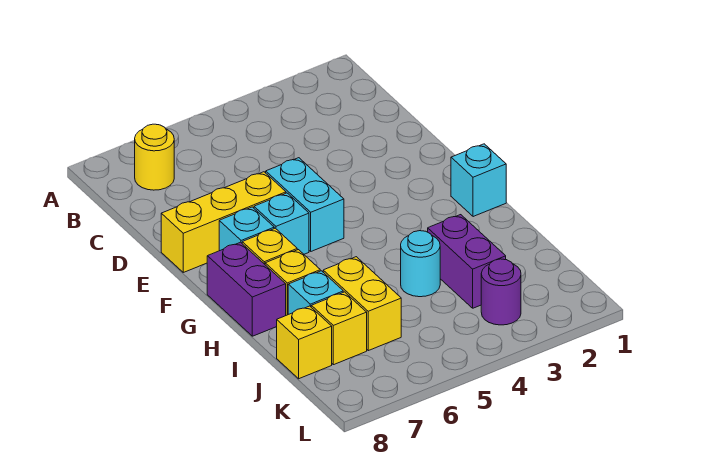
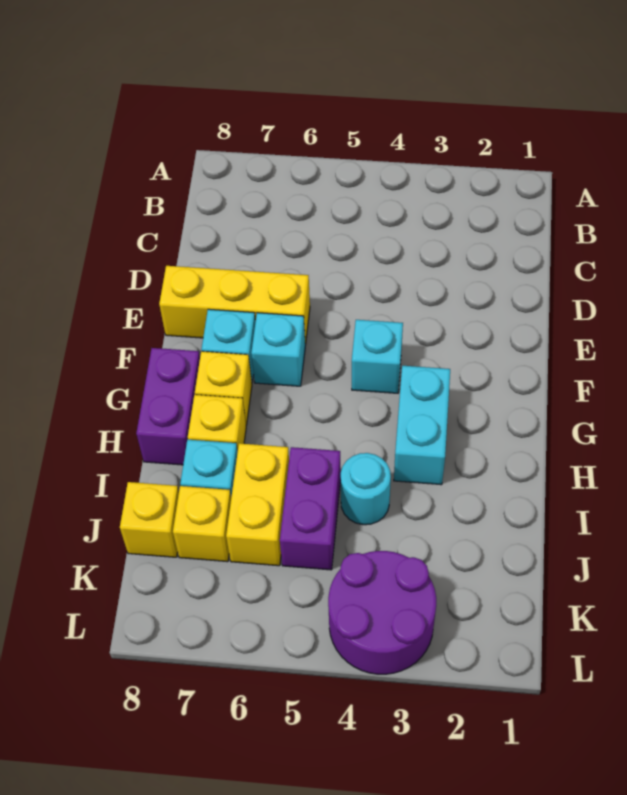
yellow 1x1 round brick [135,124,174,190] -> none
cyan 1x2 brick [266,158,344,251] -> cyan 1x2 brick moved to [394,366,450,485]
cyan 1x1 brick [451,144,506,217] -> cyan 1x1 brick moved to [352,320,403,393]
purple 1x2 brick [428,215,506,308] -> purple 1x2 brick moved to [280,447,341,570]
purple 1x1 round brick [481,259,521,325] -> purple 2x2 round brick [328,551,436,674]

